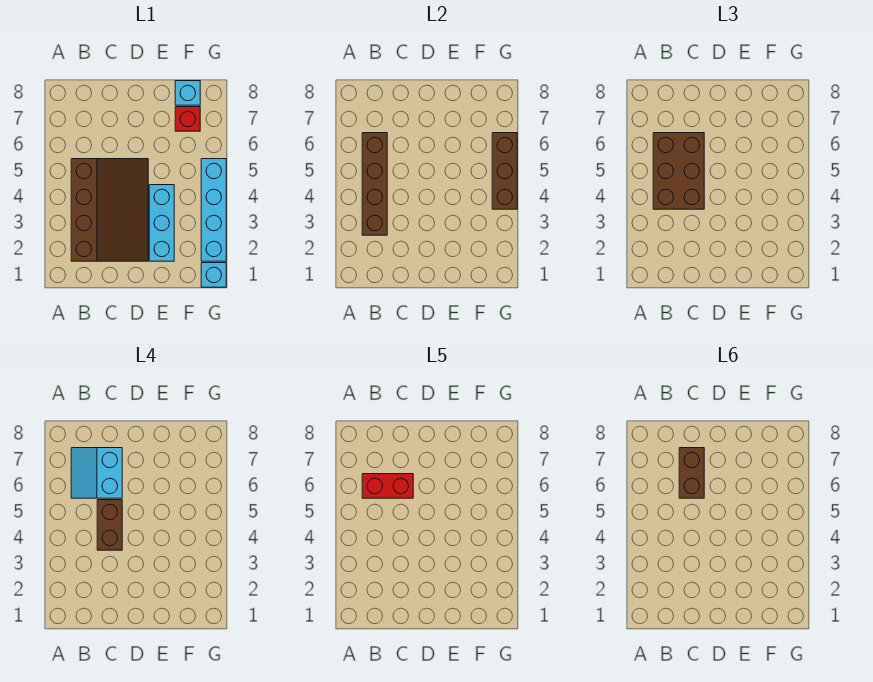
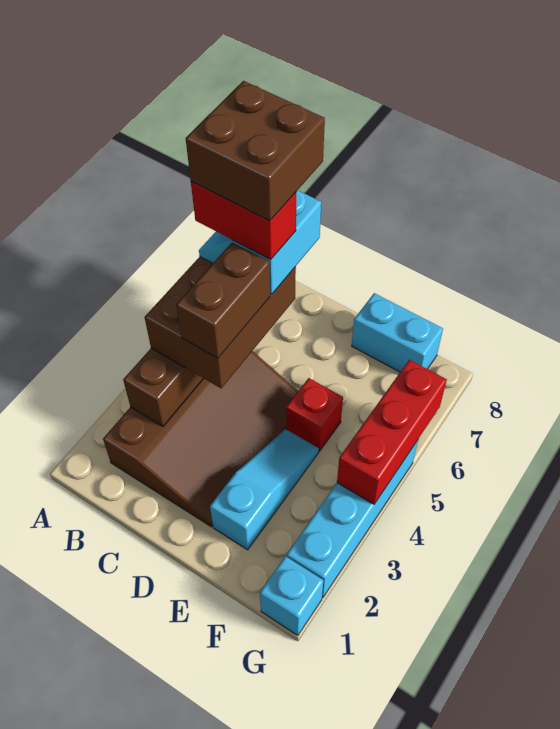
brown 1x2 brick [679,448,704,498] -> brown 2x2 brick [186,81,325,221]
cyan 1x3 brick [149,185,174,261] -> cyan 1x3 slope [210,429,319,550]
red 1x1 brick [175,107,200,131] -> red 1x1 brick moved to [286,378,343,451]
cyan 1x1 brick [175,81,200,105] -> cyan 1x2 brick [352,293,443,372]
brown 1x3 brick [492,133,517,209] -> red 1x3 brick [337,360,447,504]

